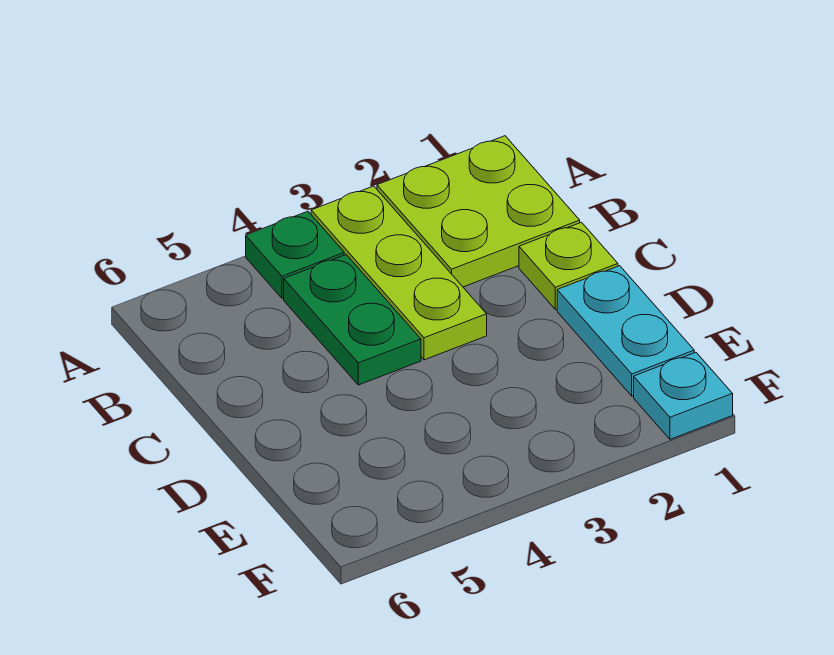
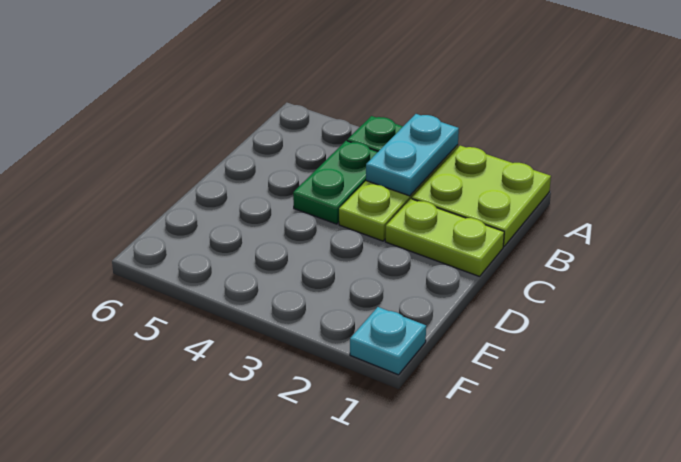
lime 1x1 plate [519,222,618,309] -> lime 1x2 plate [385,199,504,276]
cyan 1x2 plate [557,266,694,396] -> cyan 1x2 plate moved to [366,114,459,196]

